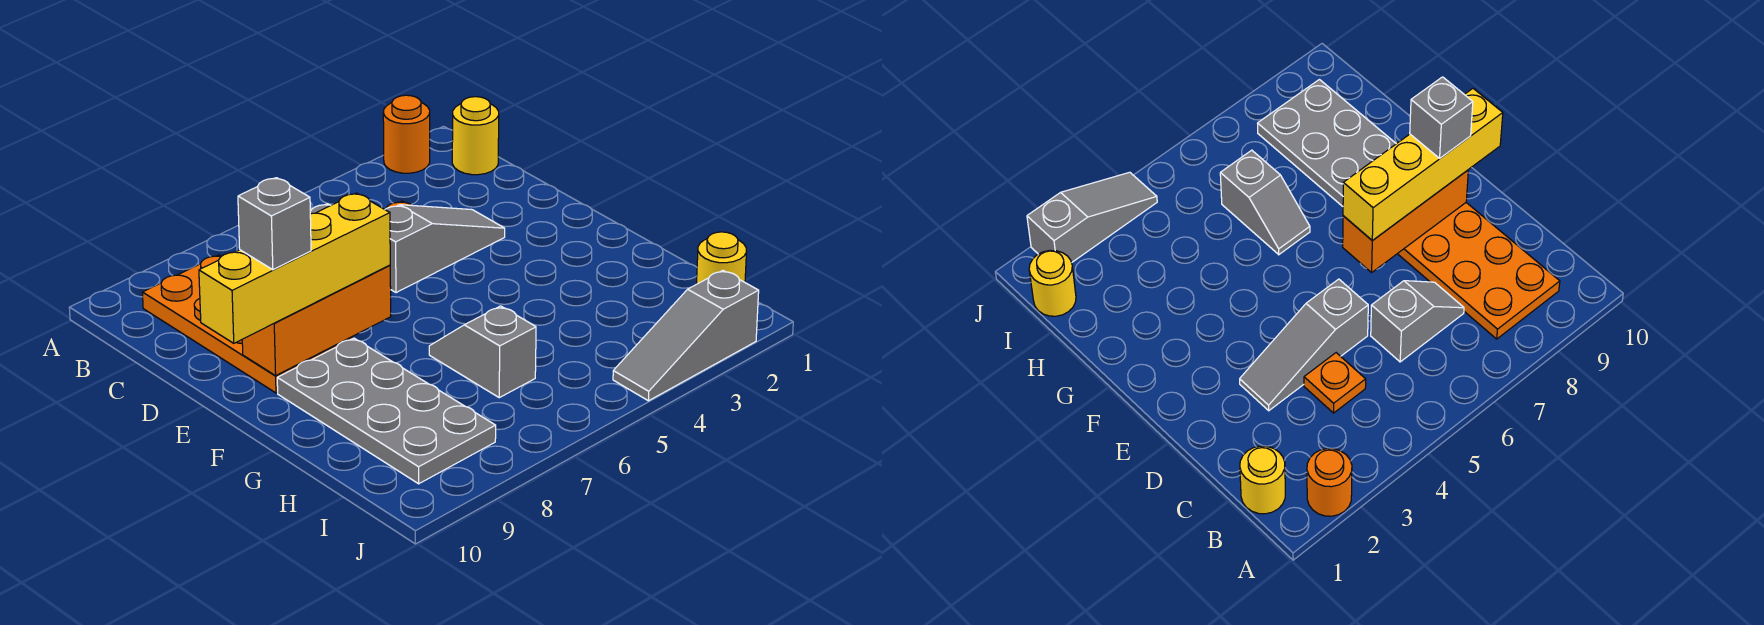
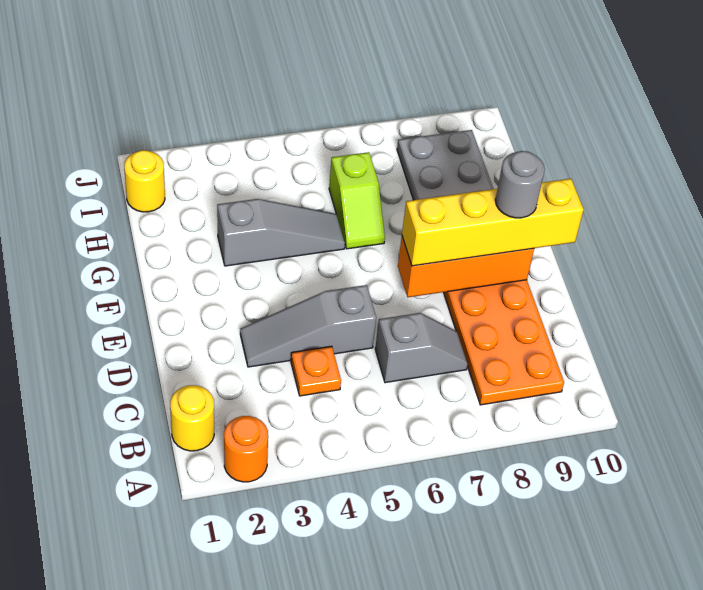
grey 1x1 brick [238,178,311,270] -> grey 1x1 round brick [495,151,545,218]
grey 1x2 slope [429,306,536,398] -> lime 1x2 slope [329,152,385,249]
grey 1x3 slope [613,271,759,401] -> grey 1x3 slope moved to [217,199,345,266]

